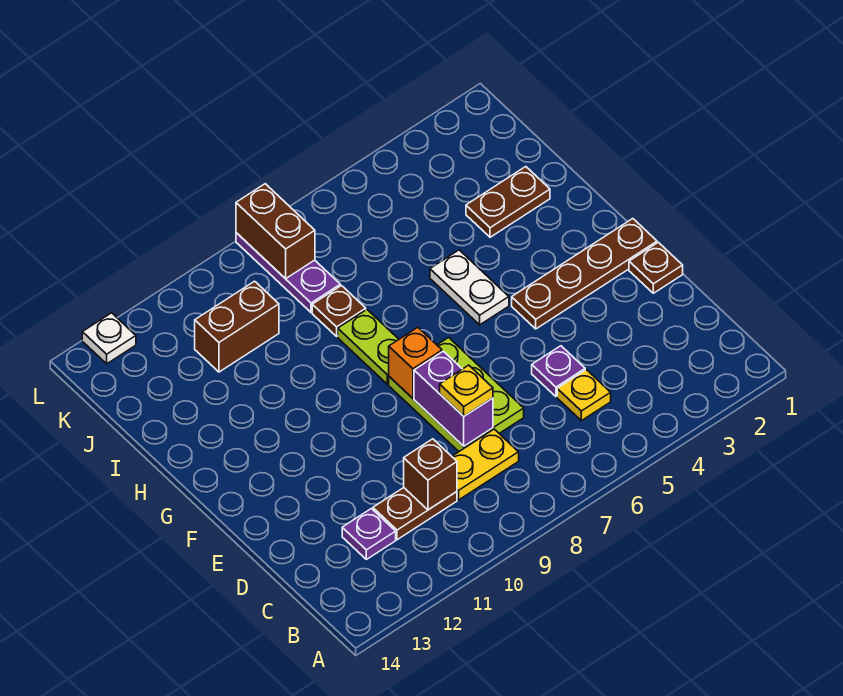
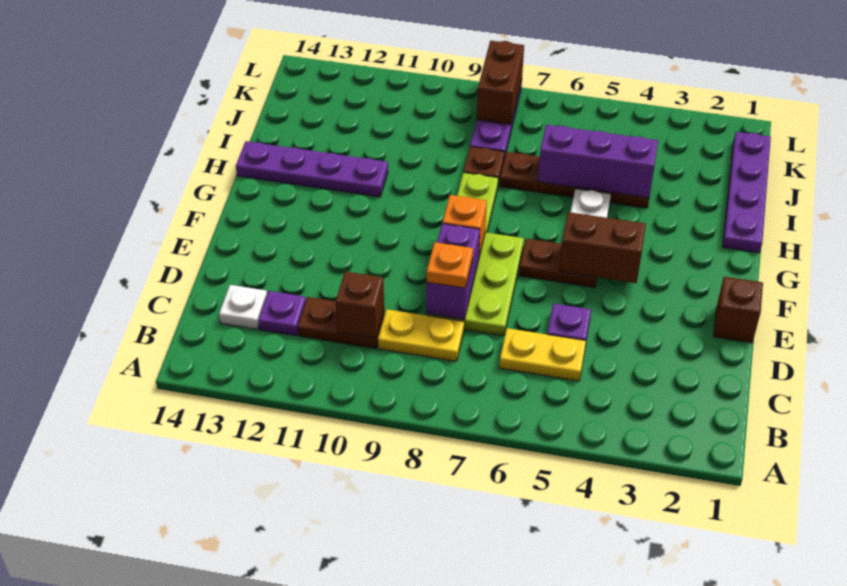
yellow 1x1 plate [557,370,611,421] -> yellow 1x2 plate [499,328,586,381]
yellow 1x1 plate [440,365,493,416] -> orange 1x1 plate [427,242,473,288]
brown 1x1 plate [629,242,683,293] -> brown 1x1 brick [714,277,763,343]
brown 1x4 plate [512,219,657,329] -> brown 1x4 plate moved to [500,152,649,208]
none -> purple 1x4 plate [723,132,771,253]
none -> purple 1x4 plate [236,141,388,197]
brown 1x2 plate [466,167,550,237] -> brown 1x2 plate moved to [519,239,597,287]
none -> purple 1x3 brick [538,125,658,198]
brown 1x2 brick [195,281,279,372] -> brown 1x2 brick moved to [559,212,646,283]
white 1x1 plate [82,313,136,364] -> white 1x1 plate moved to [219,285,267,329]

